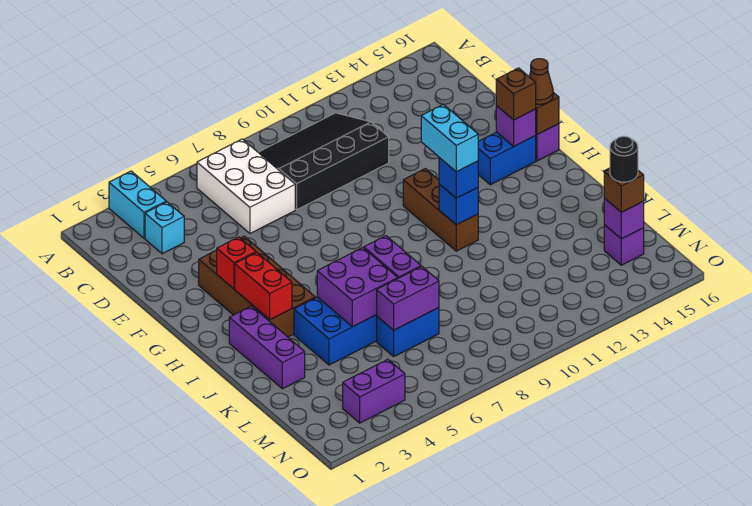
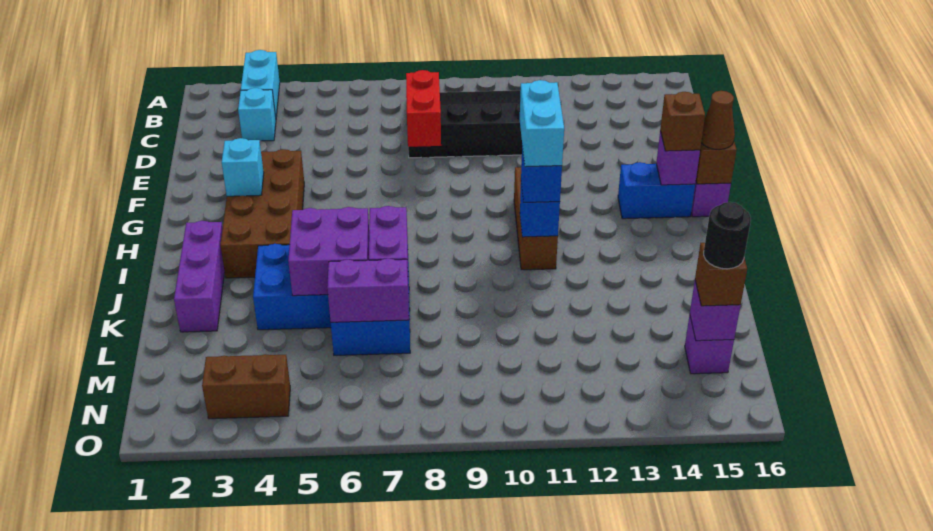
white 2x3 brick [197,139,295,233] -> none
red 1x1 brick [216,237,256,289] -> cyan 1x1 brick [222,138,264,196]
red 1x2 brick [235,252,292,320] -> red 1x2 brick moved to [406,70,441,147]
purple 1x2 brick [343,359,405,423] -> brown 1x2 brick [202,354,290,419]

